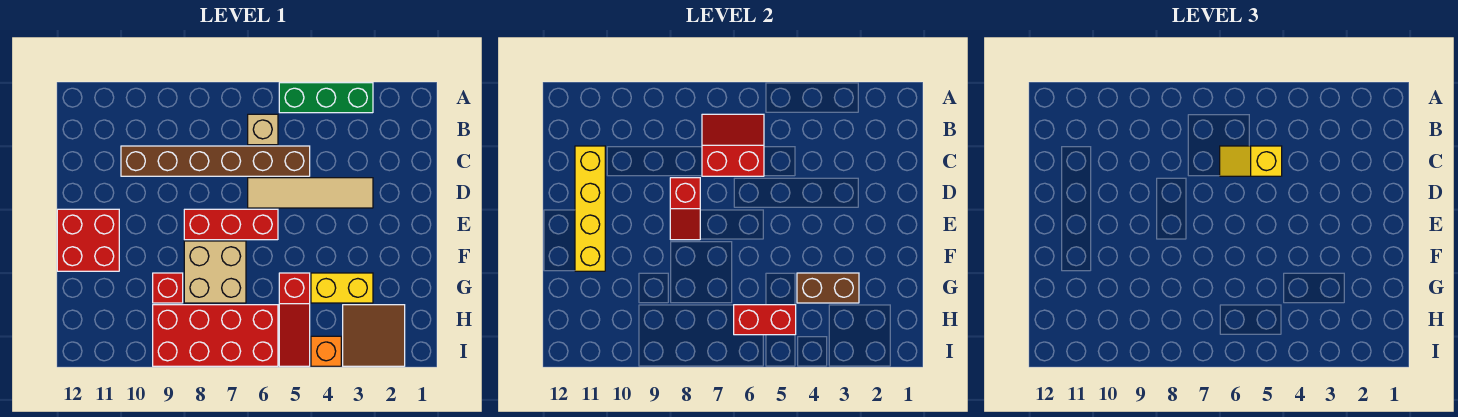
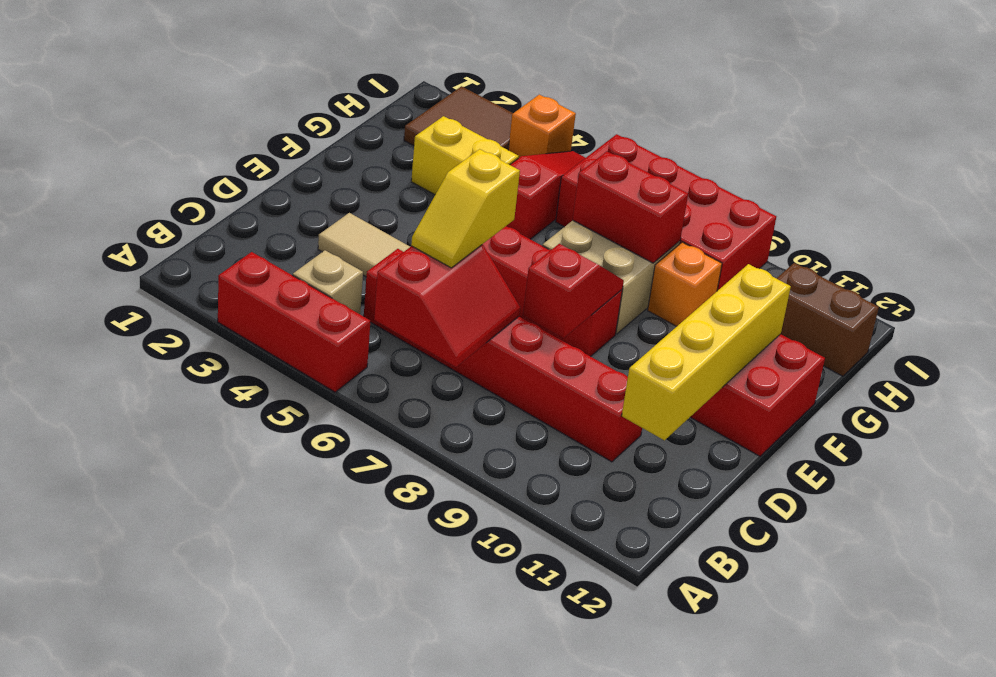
green 1x3 brick [279,83,373,113] -> red 1x3 brick [218,252,370,392]
tan 1x1 brick [248,114,278,145] -> tan 1x1 brick moved to [293,250,363,314]
red 2x2 slope [702,114,764,176] -> red 2x2 slope turned to [374,245,520,367]
brown 1x6 brick [121,146,310,176] -> red 1x6 brick [364,249,642,462]
yellow 1x2 slope [1220,146,1282,176] -> yellow 1x2 slope turned to [411,149,520,268]
brown 1x2 brick [797,273,859,303] -> brown 1x2 brick moved to [777,263,879,376]
red 1x1 brick [153,273,183,303] -> orange 1x1 brick [648,242,722,326]
red 1x2 brick [734,305,796,335] -> red 1x2 brick moved to [573,151,688,263]

